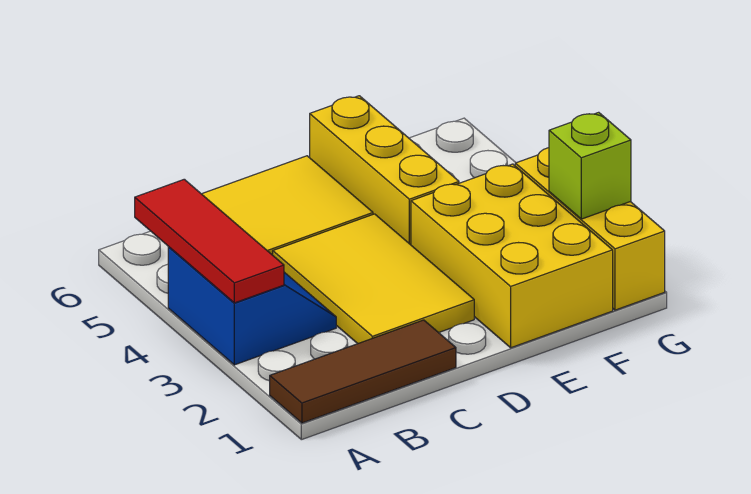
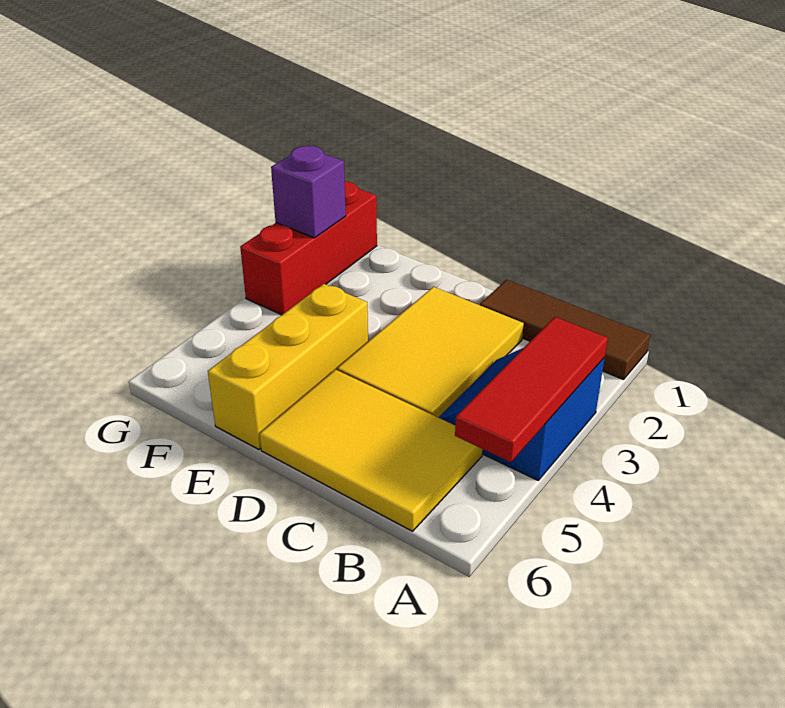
yellow 2x3 brick [411,164,613,348] -> none
yellow 1x3 brick [515,148,665,310] -> red 1x3 brick [240,181,377,315]
lime 1x1 brick [549,112,631,219] -> purple 1x1 brick [271,146,346,238]

